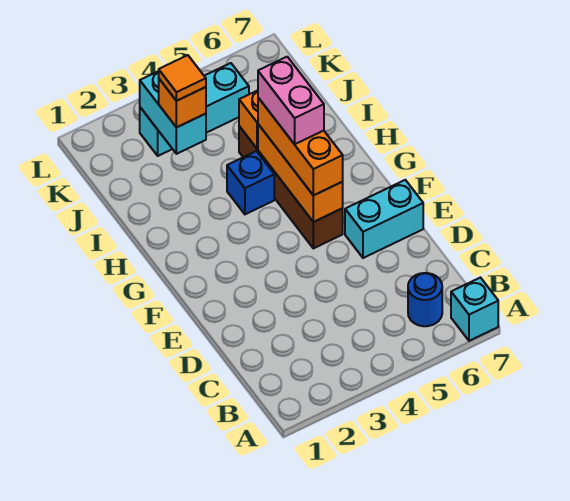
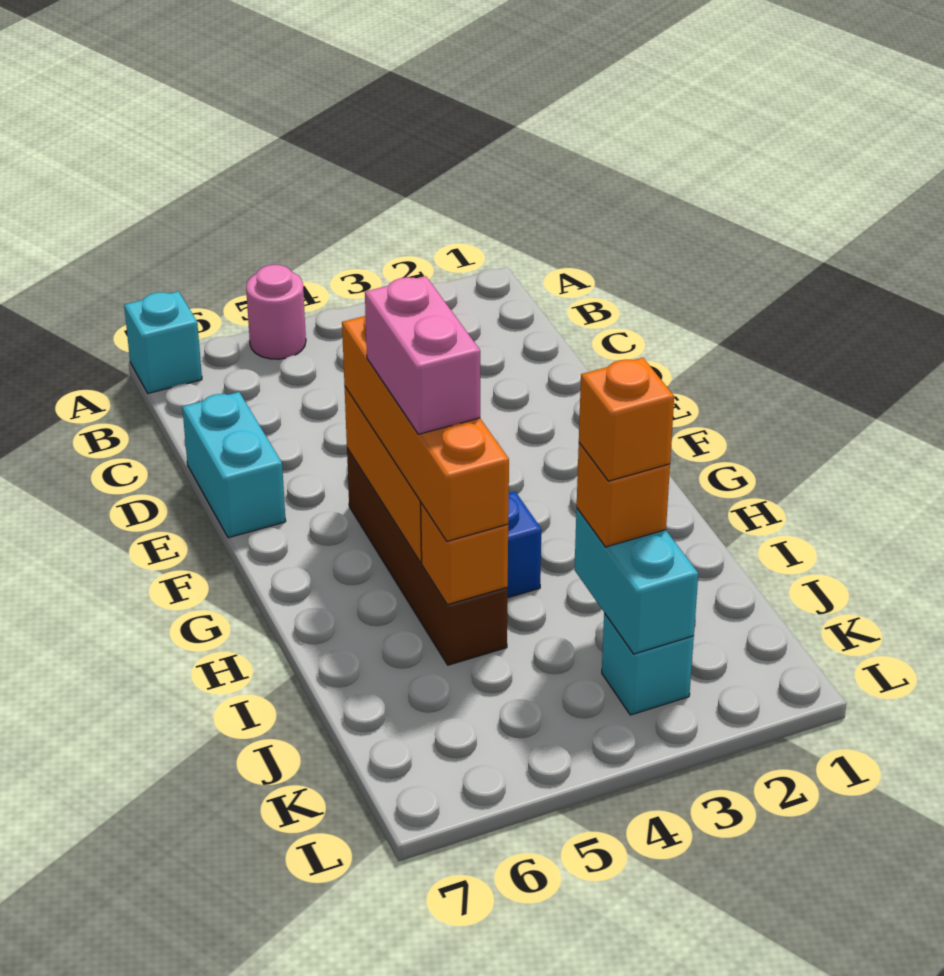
none -> pink 1x1 round brick [246,265,306,359]
blue 1x1 round brick [408,273,442,326] -> none
cyan 1x2 brick [345,180,423,258] -> cyan 1x2 brick turned to [182,392,286,538]
orange 1x3 brick [258,98,343,195] -> orange 1x4 brick [342,315,509,541]
orange 1x1 tile [159,55,206,101] -> orange 1x1 brick [579,358,674,481]
cyan 1x3 brick [140,63,249,156] -> cyan 1x1 brick [602,613,694,715]

